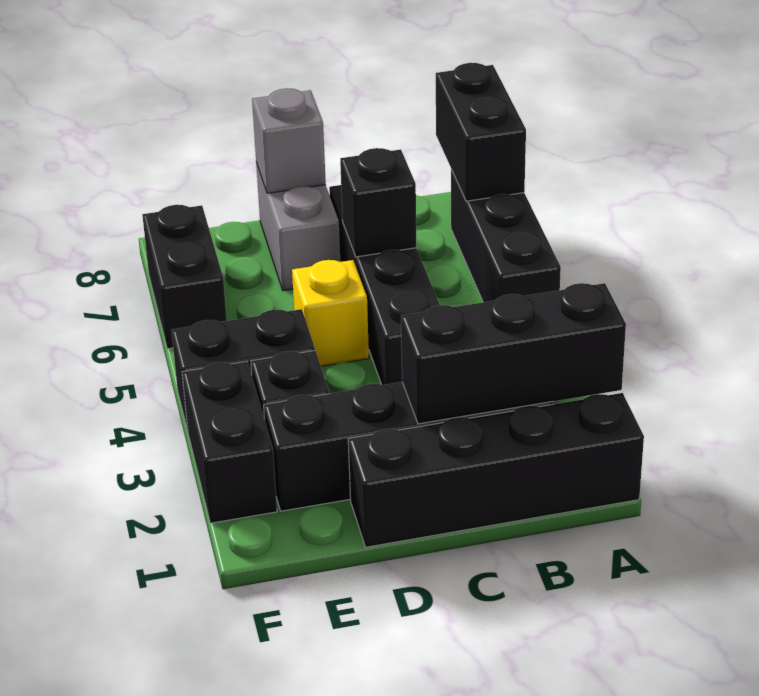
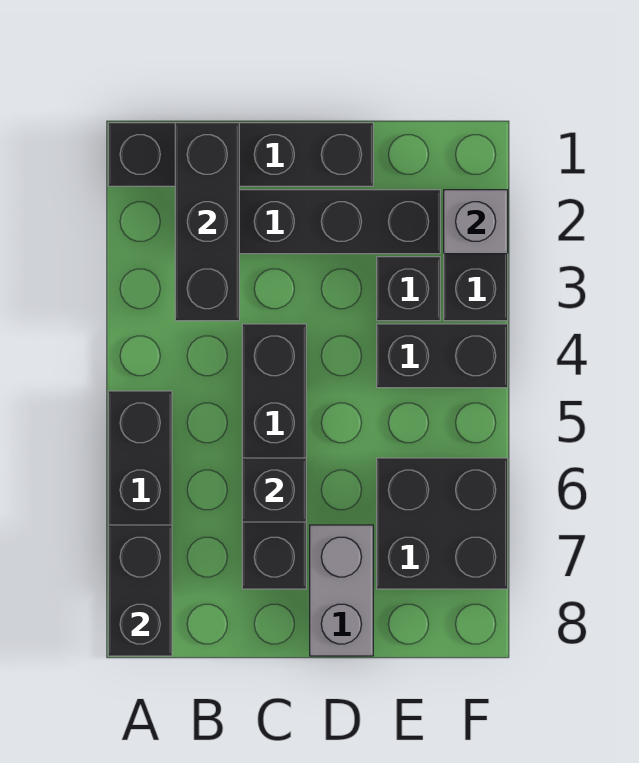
black 1x3 brick [401,283,626,424] -> black 1x3 brick turned to [175,123,239,321]
yellow 1x1 brick [292,260,369,366] -> none
grey 1x1 brick [252,88,326,193] -> grey 1x1 brick moved to [444,190,508,254]
black 1x2 brick [142,205,227,349] -> black 2x2 brick [377,458,508,589]

